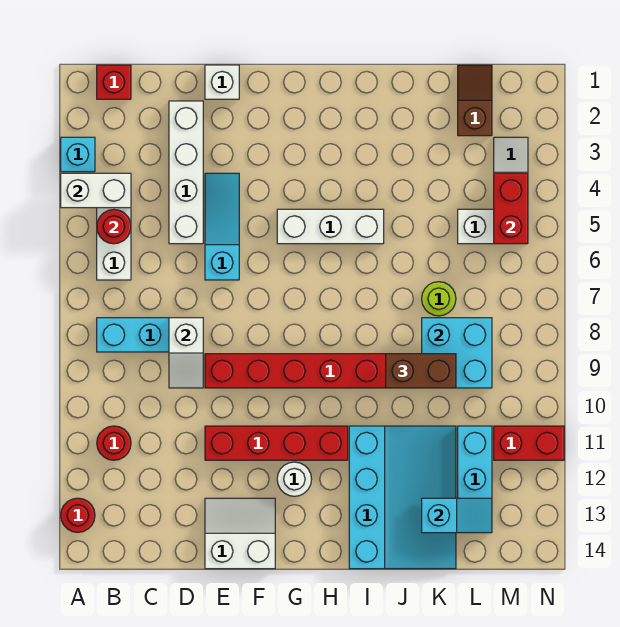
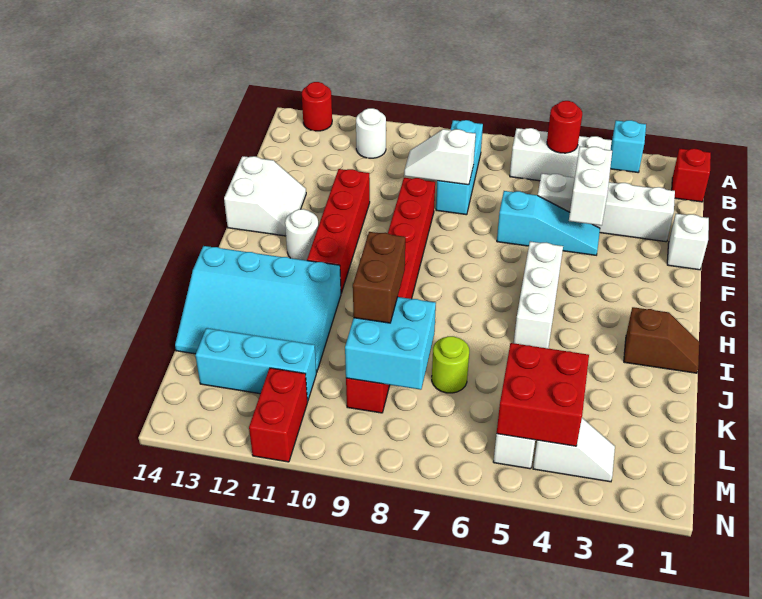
white 1x2 brick [61,173,131,208] -> white 1x2 brick moved to [569,147,612,226]
red 1x1 round brick [97,426,131,460] -> white 1x1 round brick [356,108,386,158]
cyan 1x2 slope [422,498,492,533] -> none
brown 1x2 slope [458,65,492,136] -> brown 1x2 slope moved to [624,307,699,373]
red 1x2 brick [494,173,528,244] -> red 2x2 brick [497,343,589,446]

